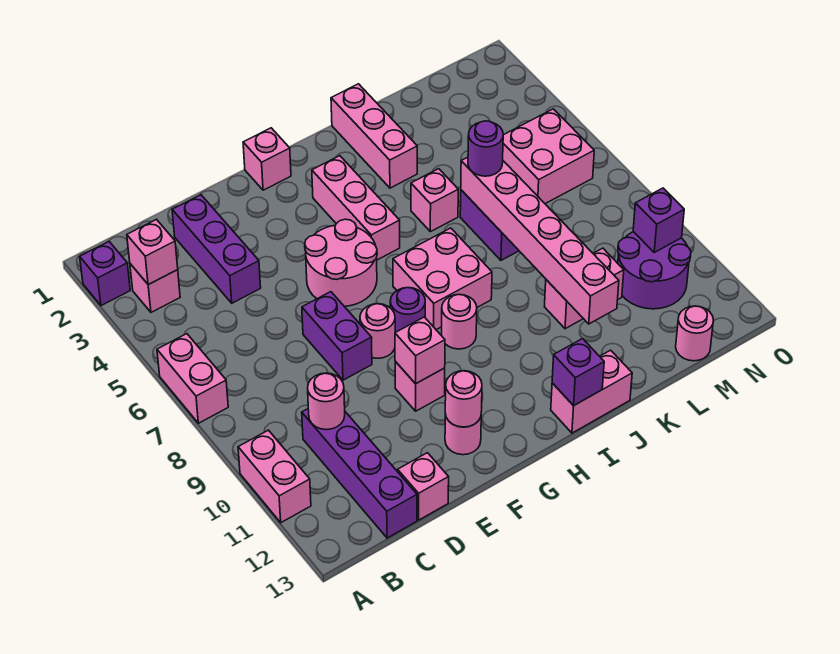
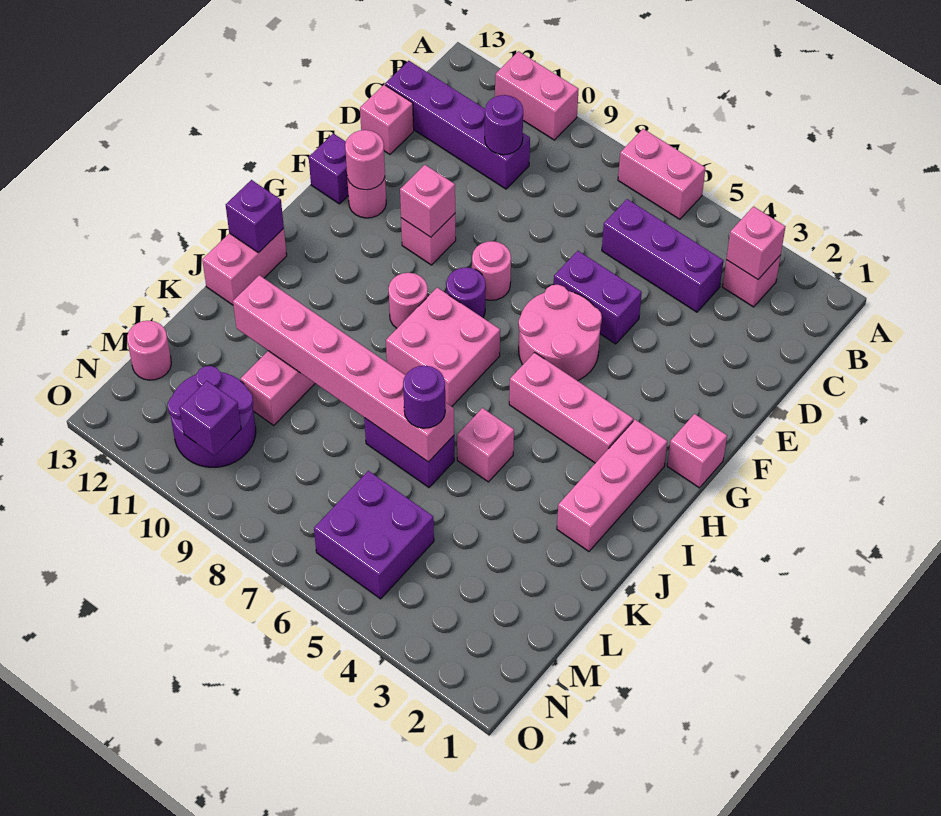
purple 1x1 brick [80,241,130,306] -> purple 1x1 brick moved to [309,133,348,204]
pink 1x1 round brick [308,373,345,430] -> purple 1x1 round brick [485,95,523,155]
purple 1x3 brick [172,195,261,303] -> purple 1x3 brick moved to [602,199,723,312]
purple 1x2 brick [302,292,372,380] -> purple 1x2 brick moved to [554,251,642,344]
pink 1x3 brick [331,84,417,188] -> pink 1x3 brick turned to [557,420,667,551]
pink 2x2 brick [503,109,594,204] -> purple 2x2 brick [314,471,434,599]

